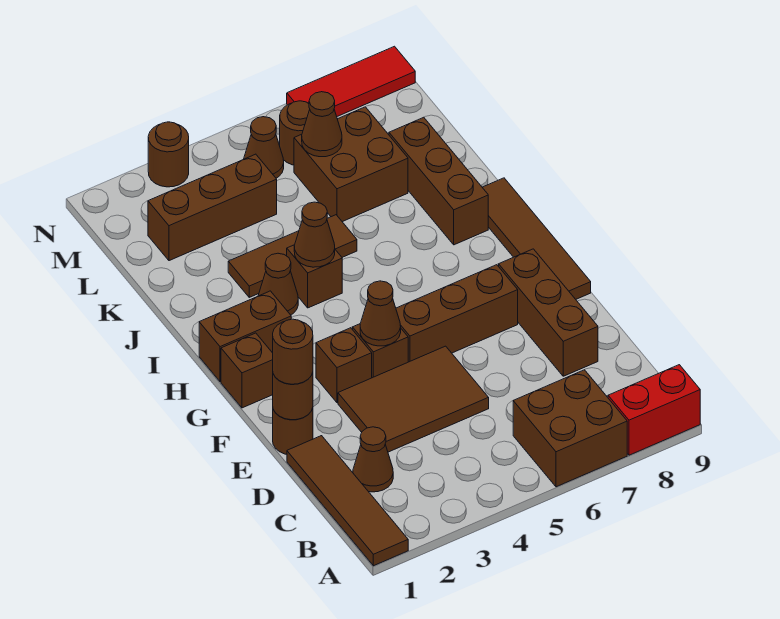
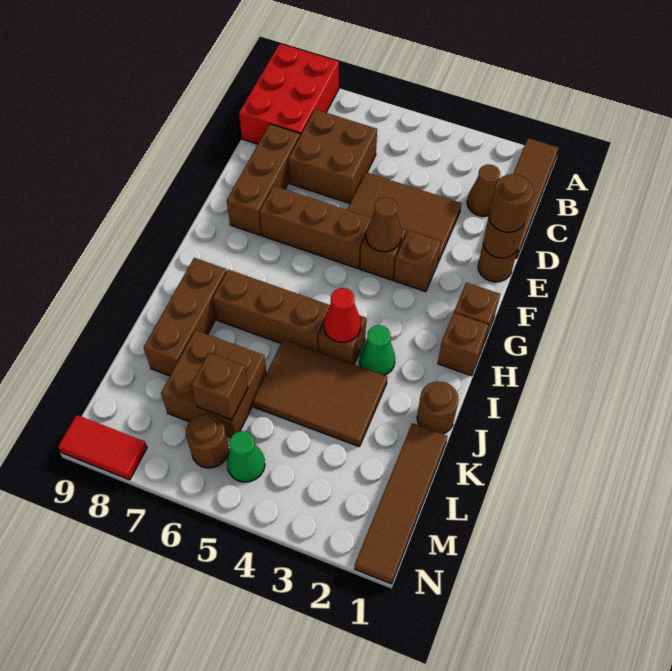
brown 2x2 brick [513,370,627,487] -> brown 2x2 brick moved to [288,109,377,203]
red 1x2 brick [608,365,700,455] -> red 2x3 brick [239,44,339,144]
brown 1x4 tile [482,178,591,299] -> brown 1x4 tile moved to [355,423,447,584]
brown 1x2 brick [199,291,291,382] -> brown 1x1 brick [438,313,489,376]
brown 1x1 cone [258,253,298,315] -> green 1x1 cone [359,325,395,375]
brown 1x1 cone [294,202,335,267] -> red 1x1 cone [324,288,361,342]
brown 1x3 tile [228,215,357,297] -> brown 2x3 tile [253,339,387,447]
brown 1x3 brick [148,154,277,261] -> brown 1x3 brick moved to [213,270,330,352]
brown 1x1 cone [302,92,342,157] -> brown 1x1 brick [191,353,248,420]
brown 1x1 cone [244,117,284,178] -> green 1x1 cone [227,431,265,482]
brown 1x1 round brick [148,122,189,187] -> brown 1x1 round brick moved to [417,381,459,434]
red 1x3 tile [287,46,415,116] -> red 1x2 tile [58,415,147,480]

